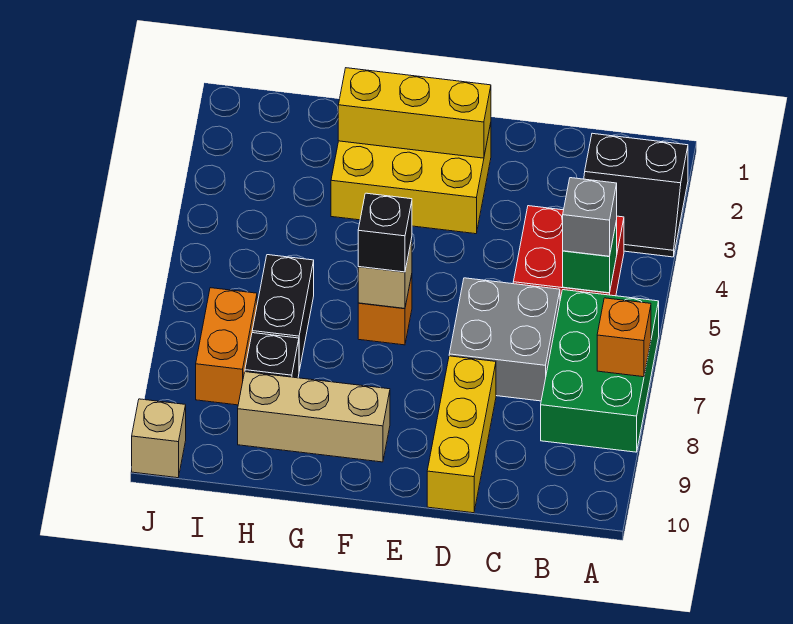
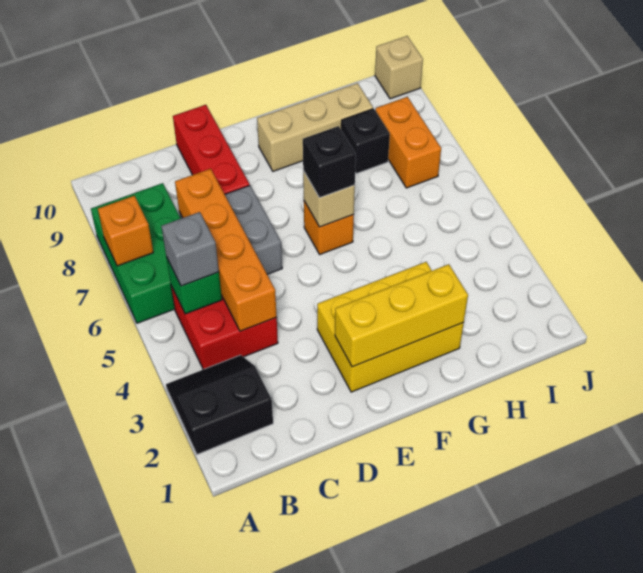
none -> orange 1x4 brick [175,169,277,331]
yellow 1x3 brick [427,356,496,513] -> red 1x3 brick [173,105,250,194]
black 1x2 brick [252,255,314,371] -> none

